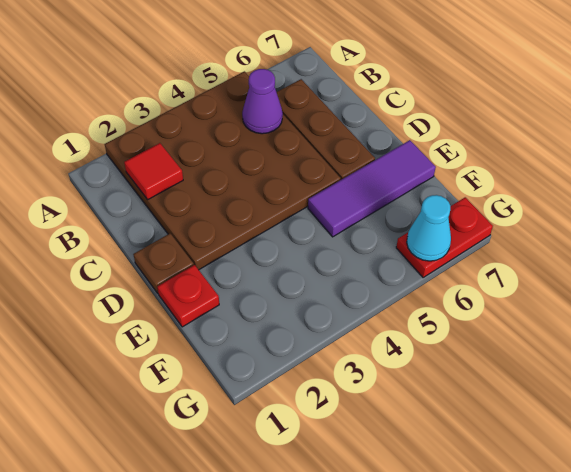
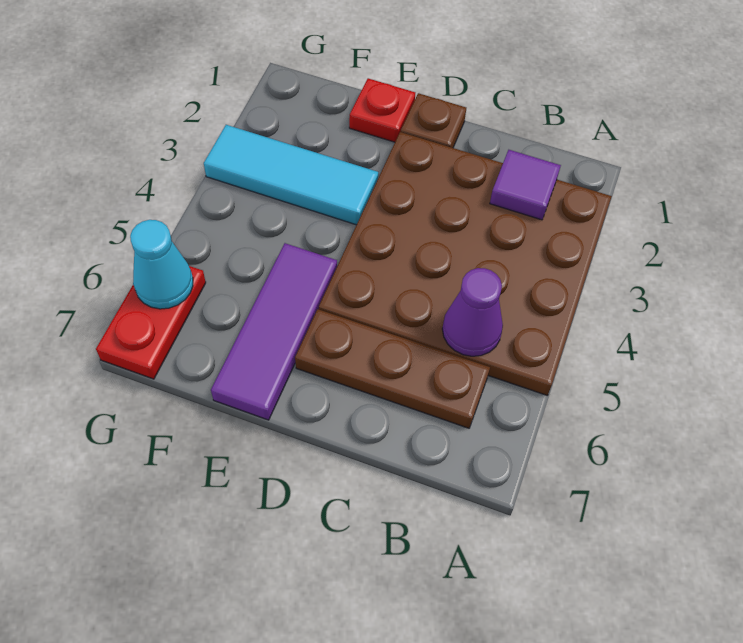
red 1x1 tile [124,143,183,200] -> purple 1x1 tile [490,150,561,220]
none -> cyan 1x3 tile [204,125,378,225]

